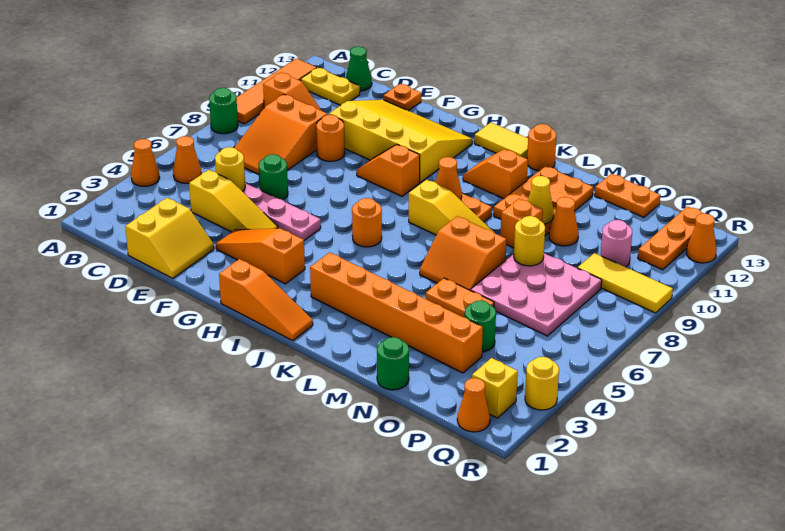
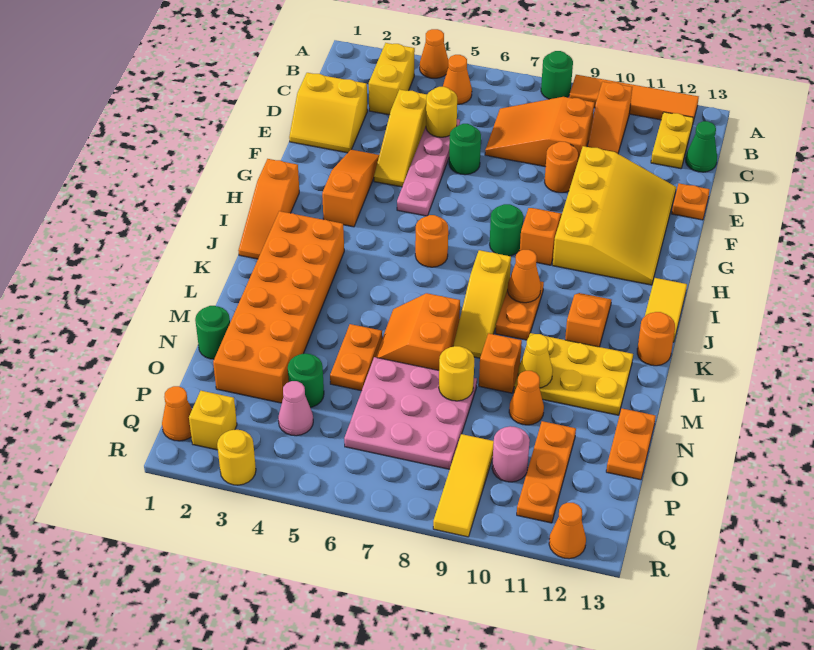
none -> yellow 1x2 brick [369,43,415,115]
none -> green 1x1 round brick [490,204,523,256]
orange 1x6 brick [310,252,483,373] -> orange 2x6 brick [213,211,344,403]
orange 2x3 plate [494,166,593,235] -> yellow 2x3 plate [514,333,633,415]
none -> pink 1x1 cone [278,381,313,436]
orange 1x3 plate [638,206,704,270] -> orange 1x3 plate turned to [517,421,576,523]

